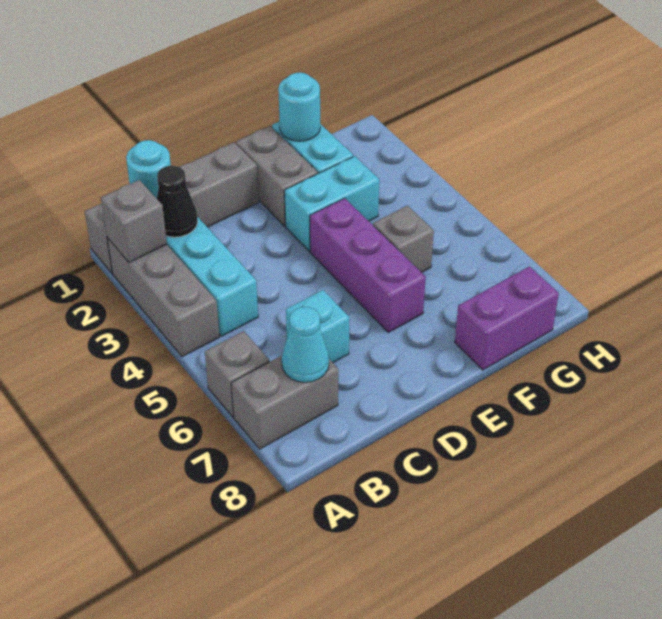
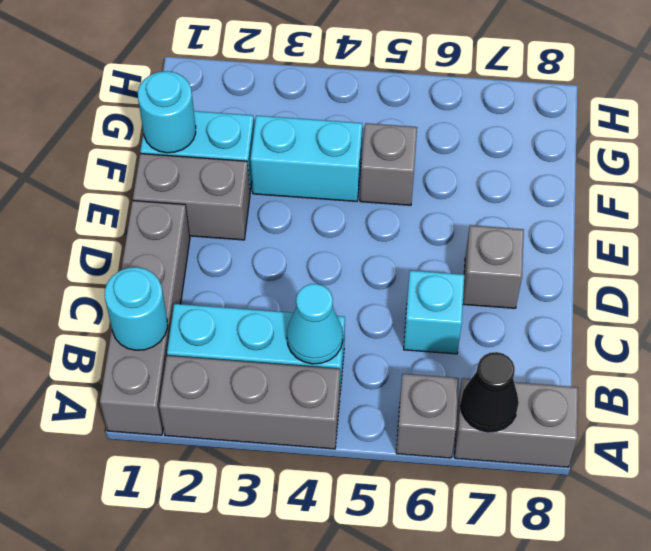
grey 1x1 brick [101,180,167,262] -> grey 1x1 brick moved to [463,225,524,308]
grey 1x2 brick [231,356,338,449] -> grey 1x2 brick turned to [454,378,578,467]
black 1x1 cone [157,166,198,237] -> black 1x1 cone moved to [460,352,519,432]
cyan 1x1 cone [282,307,329,382] -> cyan 1x1 cone moved to [287,284,343,364]
cyan 1x2 brick [284,156,379,251] -> cyan 1x2 brick turned to [251,116,362,201]
purple 1x3 brick [310,198,426,332] -> none
purple 1x2 brick [455,266,559,370] -> none

